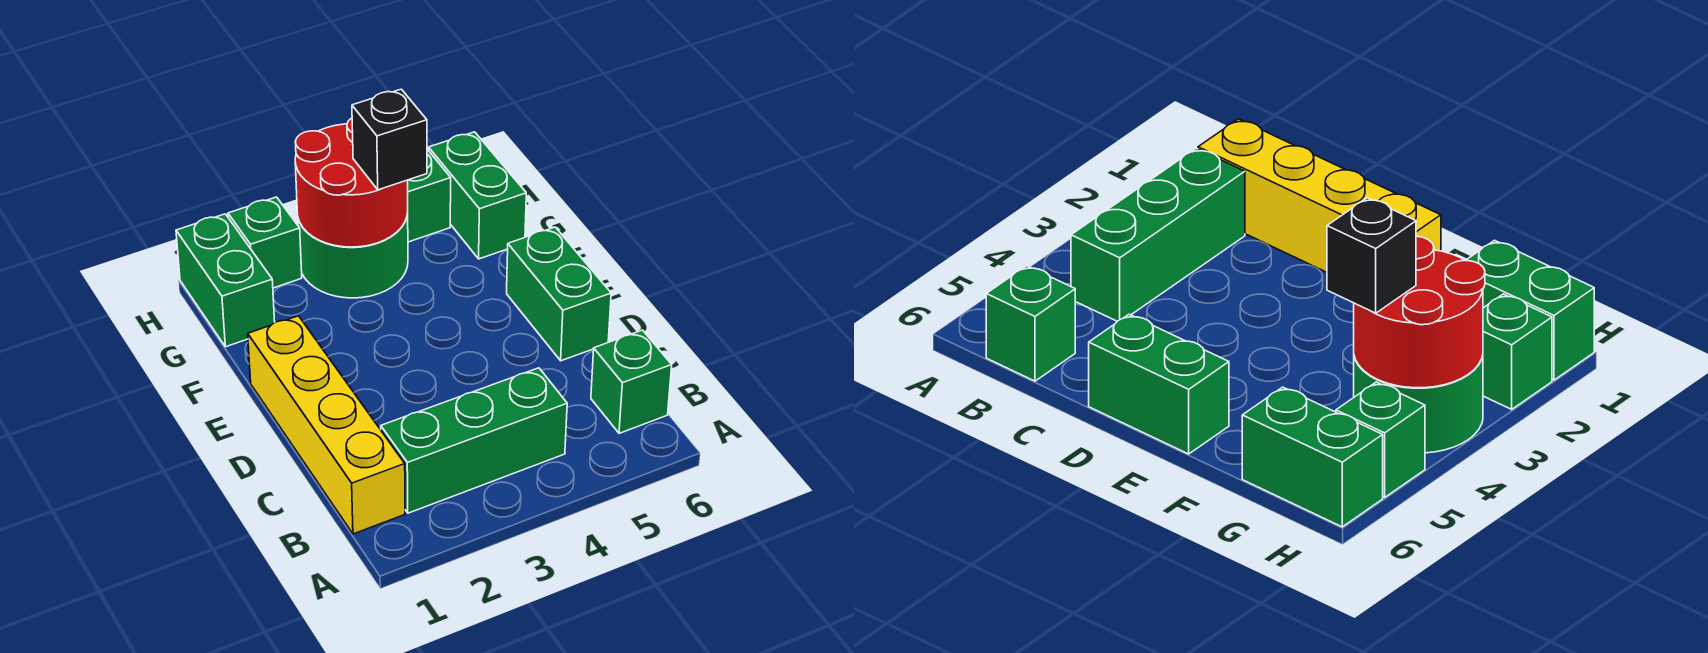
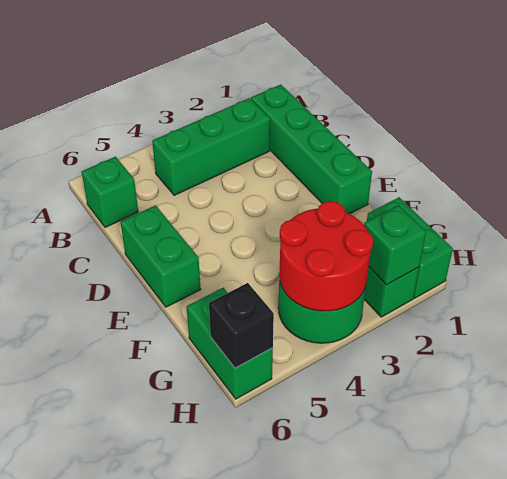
yellow 1x4 brick [248,316,405,534] -> green 1x4 brick [251,84,372,214]
black 1x1 brick [352,89,427,190] -> black 1x1 brick moved to [209,283,274,368]
green 1x1 brick [408,149,451,242] -> green 1x1 brick moved to [364,205,426,285]

